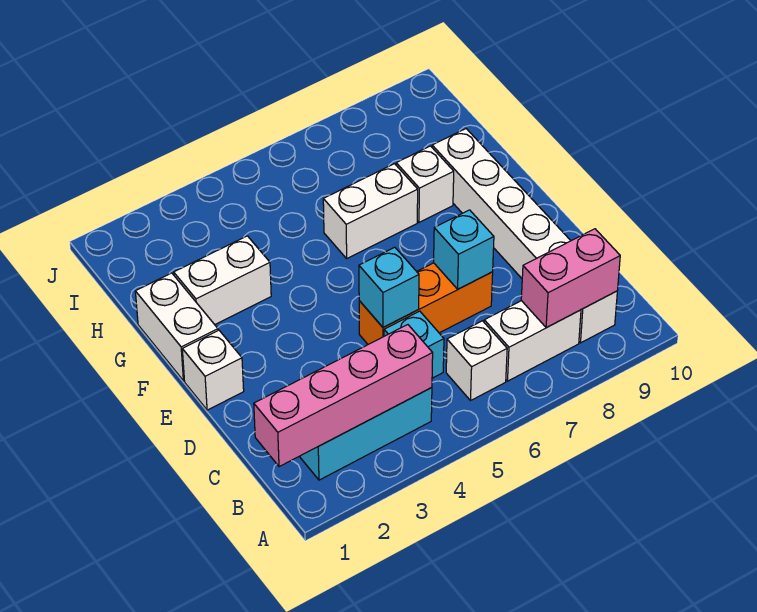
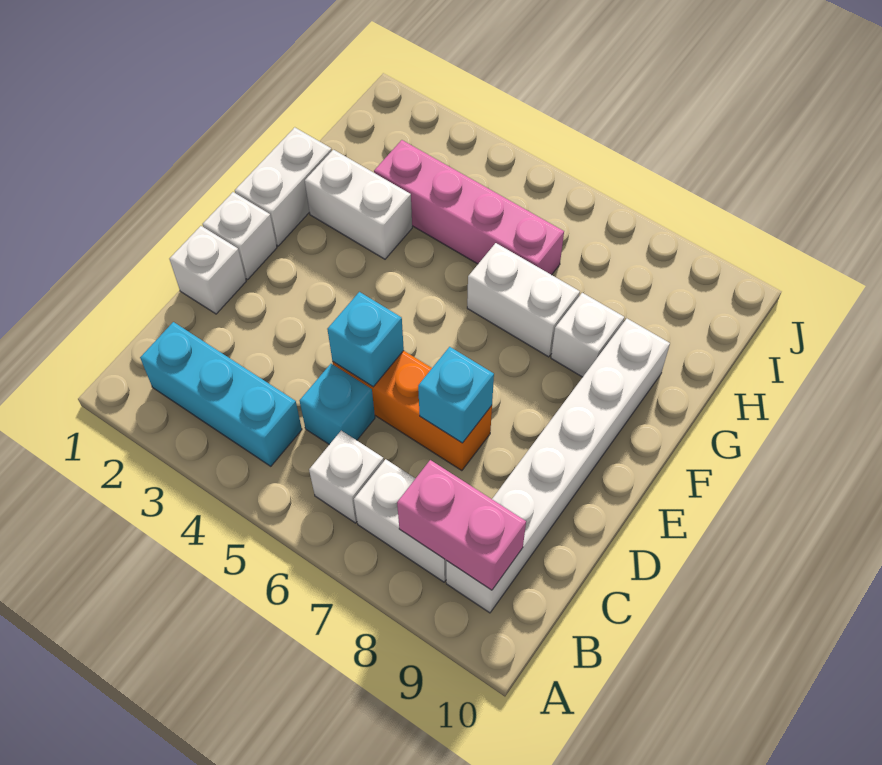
pink 1x4 brick [254,325,433,467] -> pink 1x4 brick moved to [374,140,564,275]
none -> white 1x1 brick [169,226,246,314]

